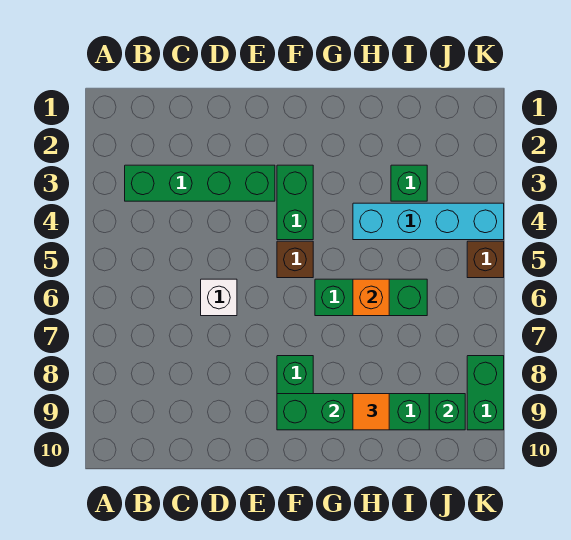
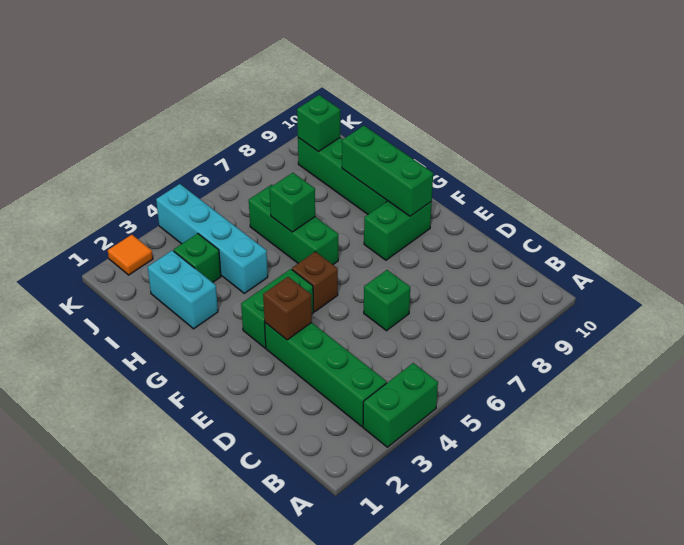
white 1x1 brick [201,279,237,316] -> green 1x1 brick [364,270,410,331]
none -> cyan 1x2 brick [148,250,218,329]
orange 1x1 brick [353,279,389,316] -> green 1x1 brick [270,173,315,232]
orange 1x1 tile [353,394,389,430] -> orange 1x1 tile moved to [108,235,153,275]
brown 1x1 brick [467,241,504,278] -> brown 1x1 brick moved to [263,277,312,340]
green 1x2 brick [467,356,504,430] -> green 1x2 brick moved to [363,363,438,447]

